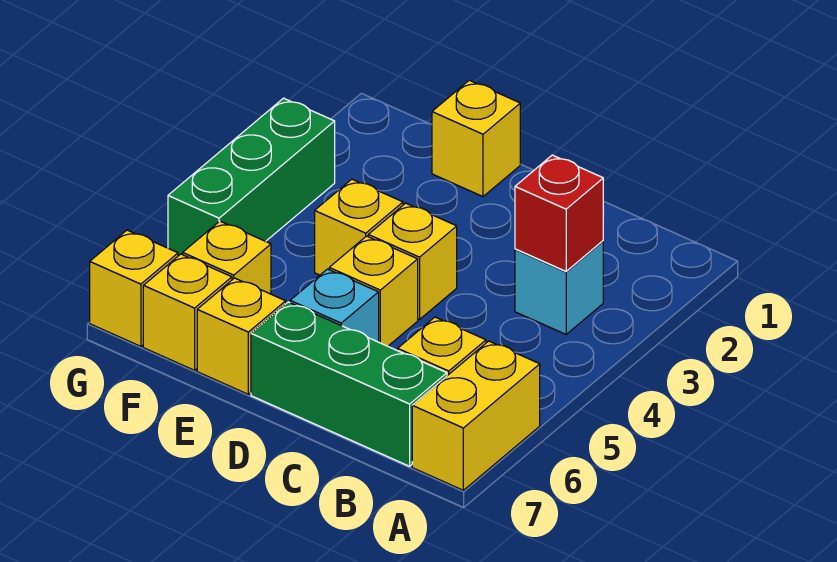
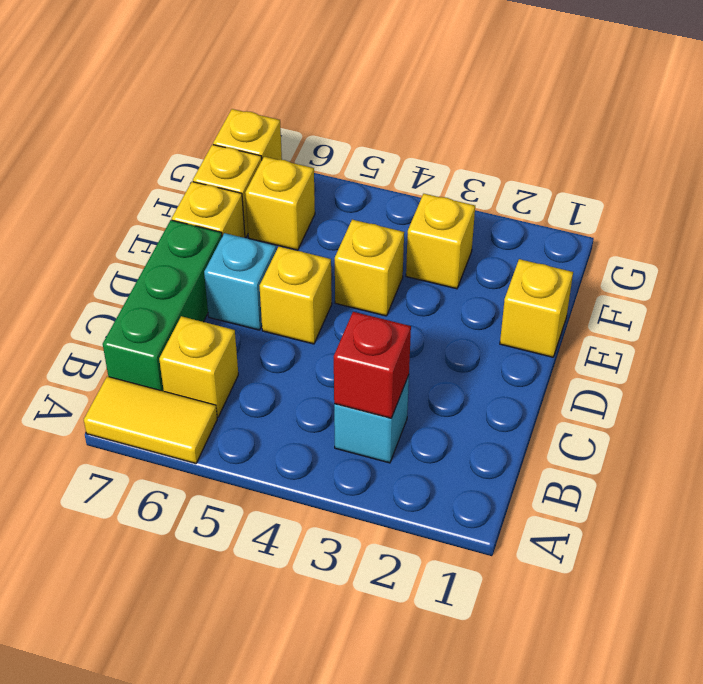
yellow 1x2 brick [412,341,540,490] -> yellow 1x2 tile [84,377,217,464]
yellow 1x1 brick [368,203,457,320] -> yellow 1x1 brick moved to [406,194,475,289]
green 1x3 brick [168,98,335,256] -> none

